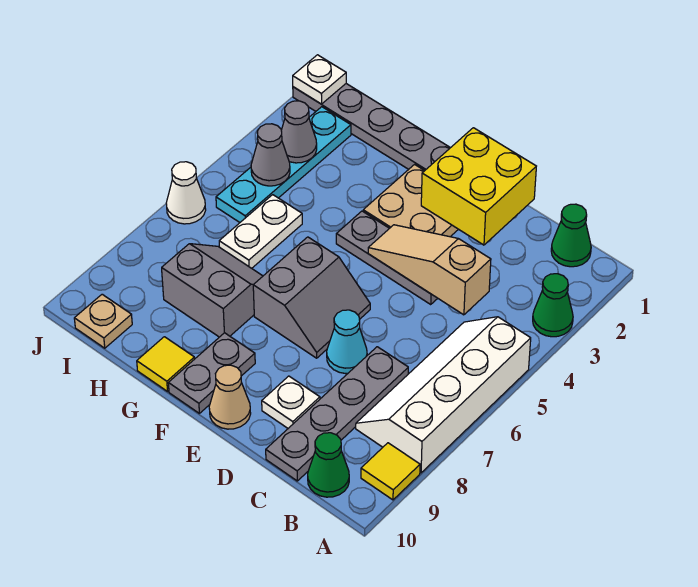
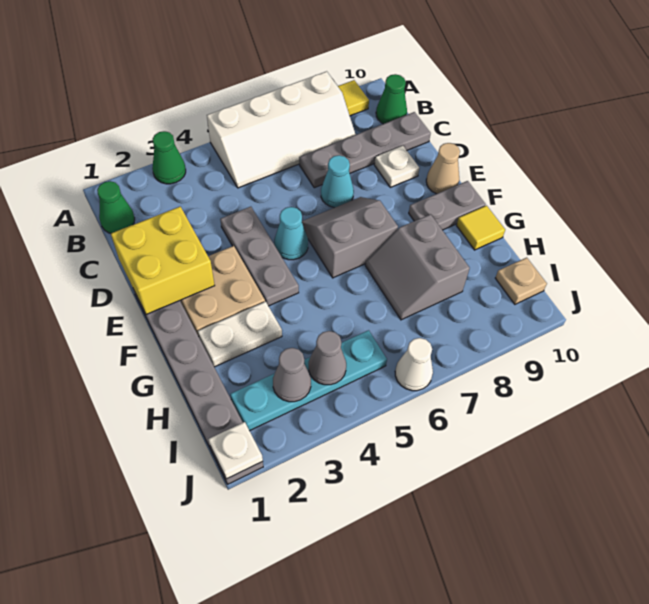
tan 1x3 slope [368,225,491,315] -> none
none -> cyan 1x1 cone [274,207,308,260]
white 1x2 plate [219,195,302,268] -> white 1x2 plate moved to [198,302,282,367]

